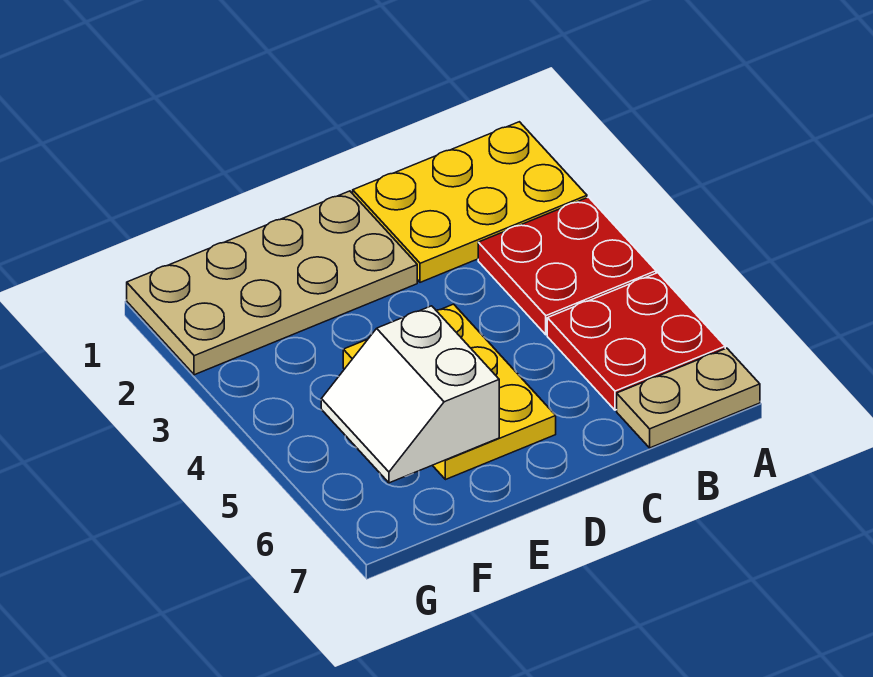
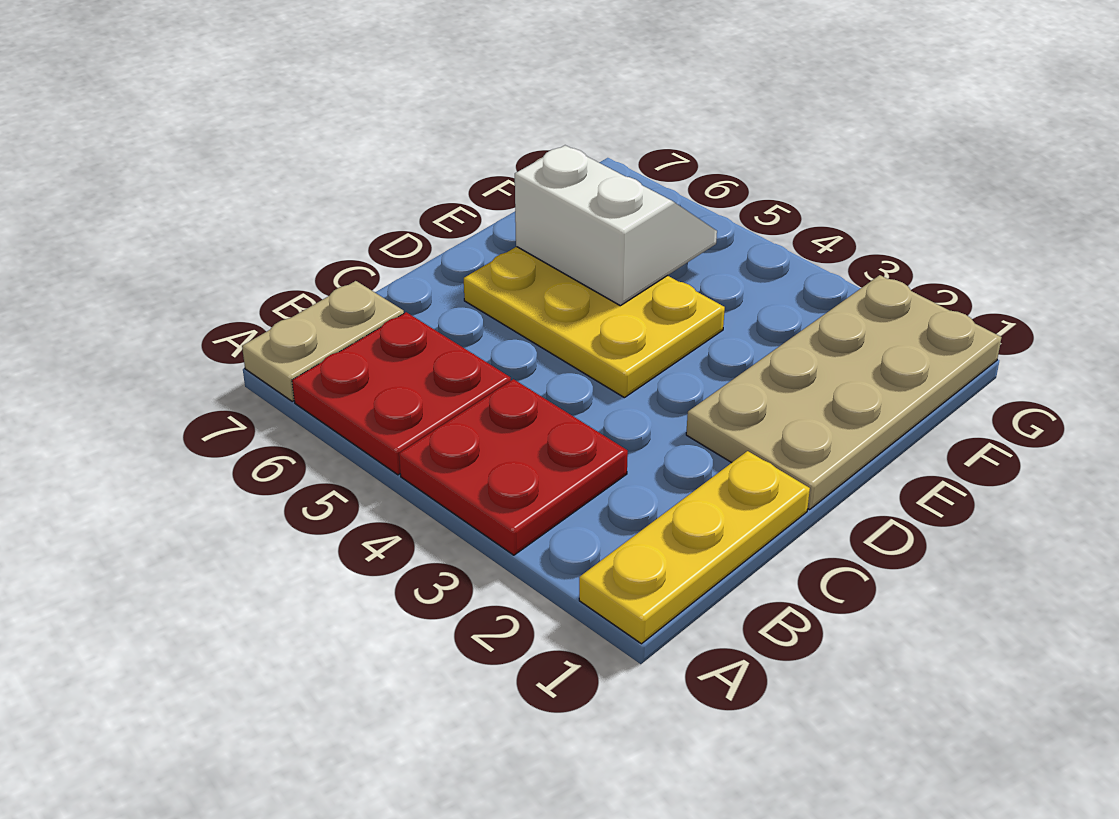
yellow 2x3 plate [353,122,587,282] -> yellow 1x3 plate [579,451,810,644]

